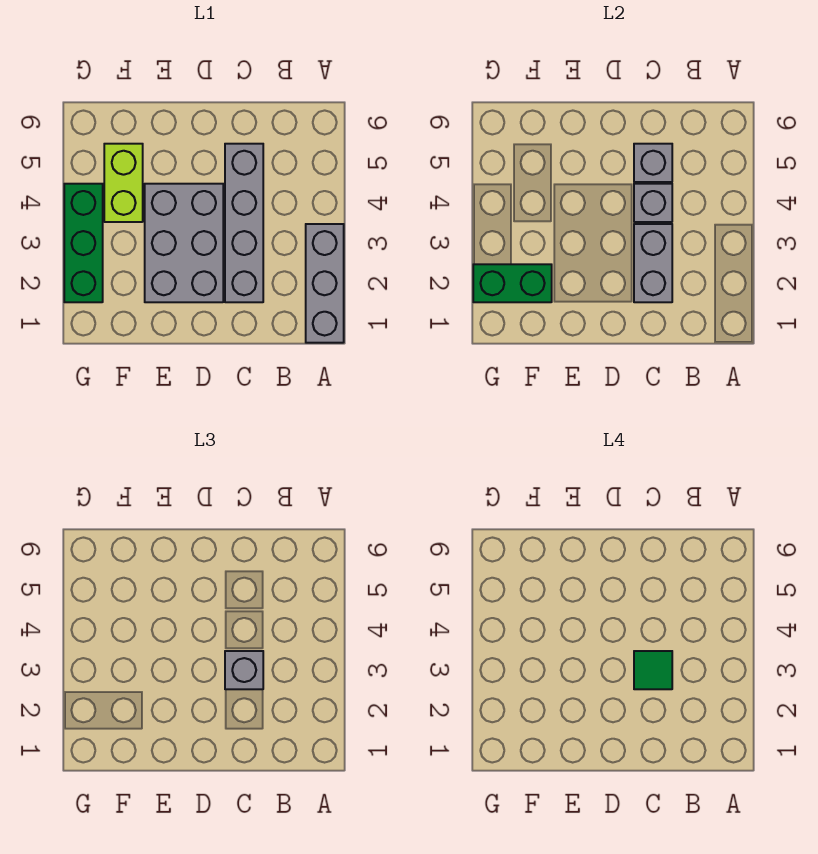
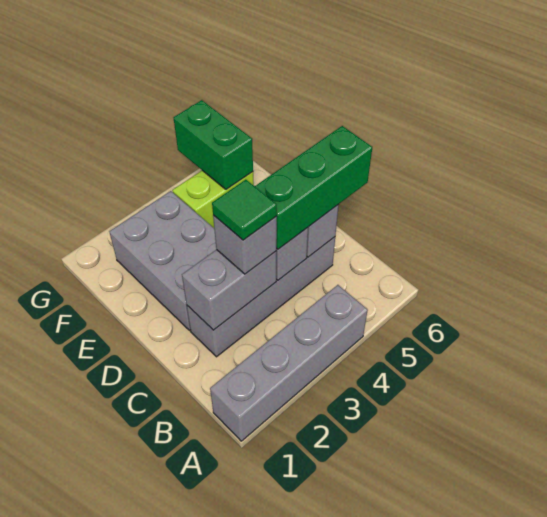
grey 1x3 brick [306,224,344,343] -> grey 1x4 brick [210,285,368,441]
grey 2x3 brick [145,184,223,302] -> grey 2x3 brick turned to [109,191,217,330]
green 1x2 brick [473,264,552,302] -> green 1x2 brick moved to [174,100,253,189]
green 1x3 brick [64,184,103,302] -> green 1x3 brick moved to [255,126,372,249]

